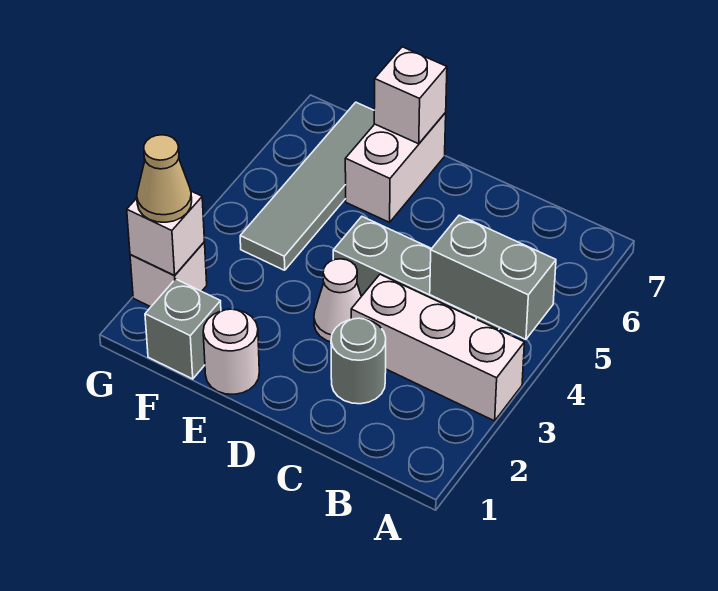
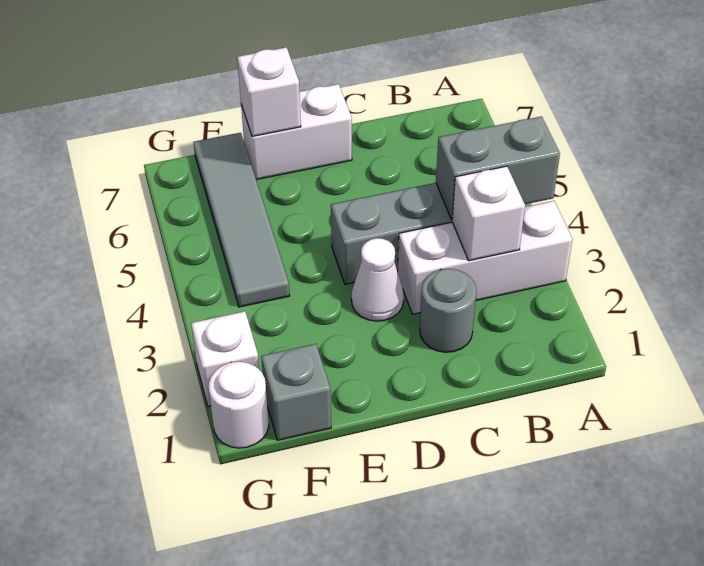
white 1x1 round brick [203,309,259,394] -> white 1x1 round brick moved to [209,362,269,448]
white 1x2 brick [345,113,446,222] -> white 1x2 brick turned to [241,84,352,180]
white 1x1 brick [127,191,204,275] -> white 1x1 brick moved to [452,166,525,261]
tan 1x1 cone [137,135,192,222] -> none

